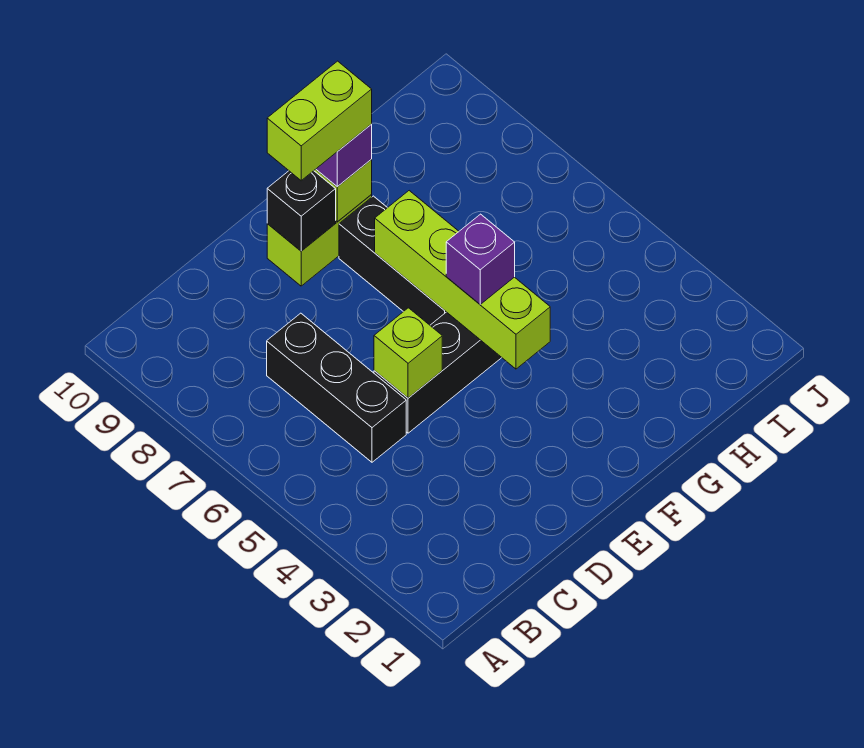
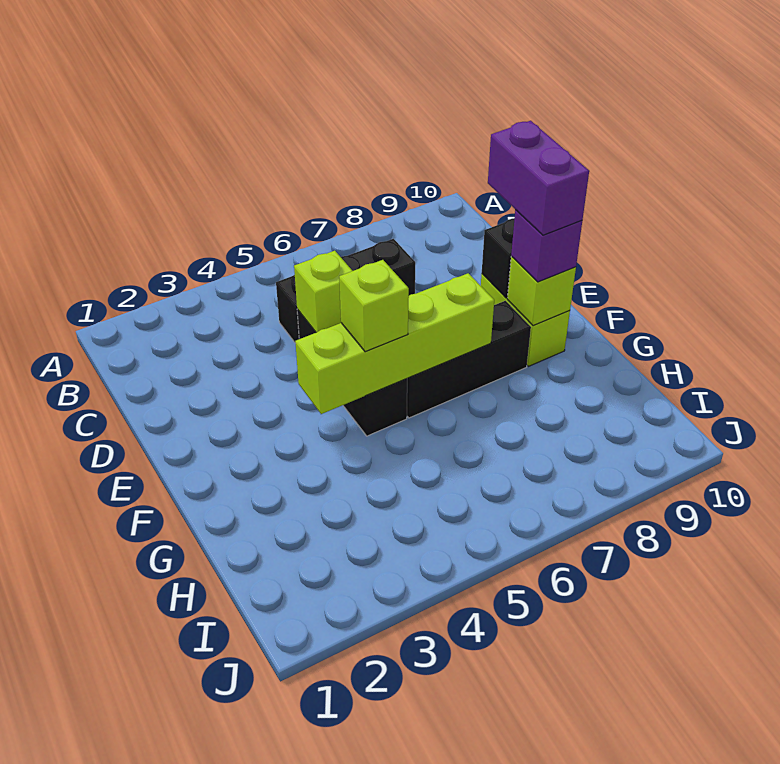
lime 1x2 brick [267,61,372,181] -> purple 1x2 brick [488,121,589,235]
purple 1x1 brick [446,214,515,304] -> lime 1x1 brick [339,260,409,352]

